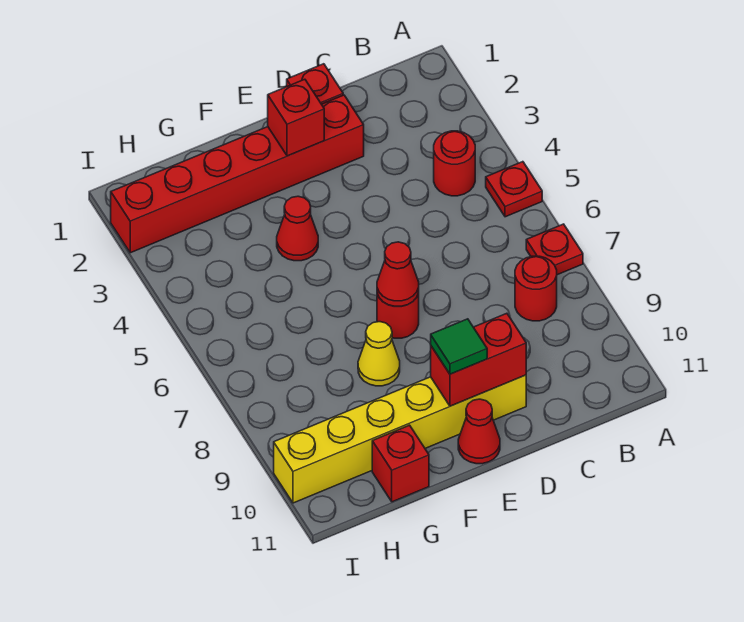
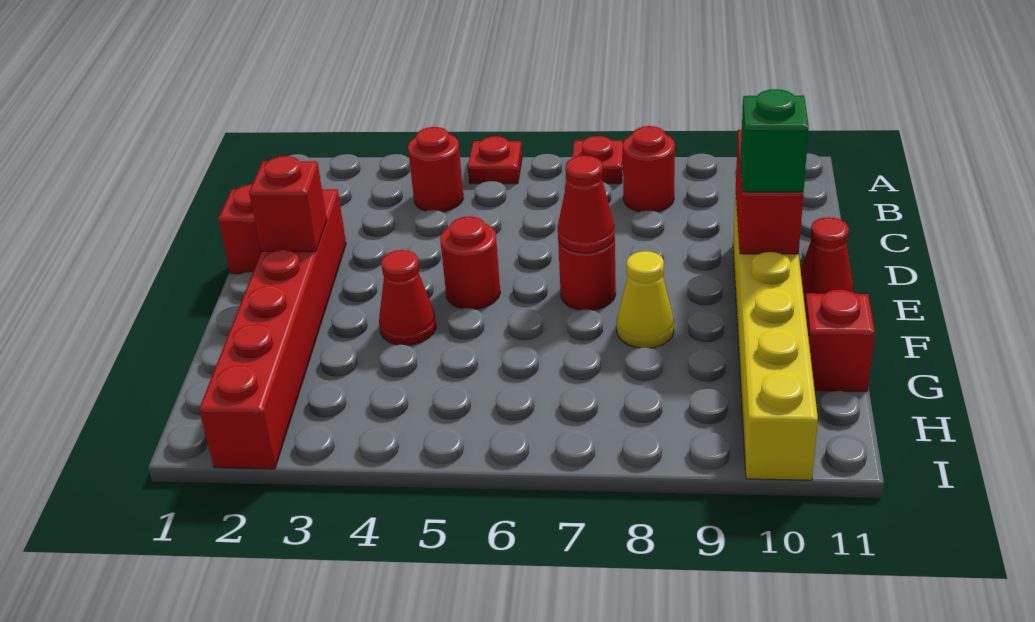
none -> red 1x1 round brick [440,216,500,309]
green 1x1 tile [431,319,487,374] -> green 1x1 brick [740,89,809,192]

